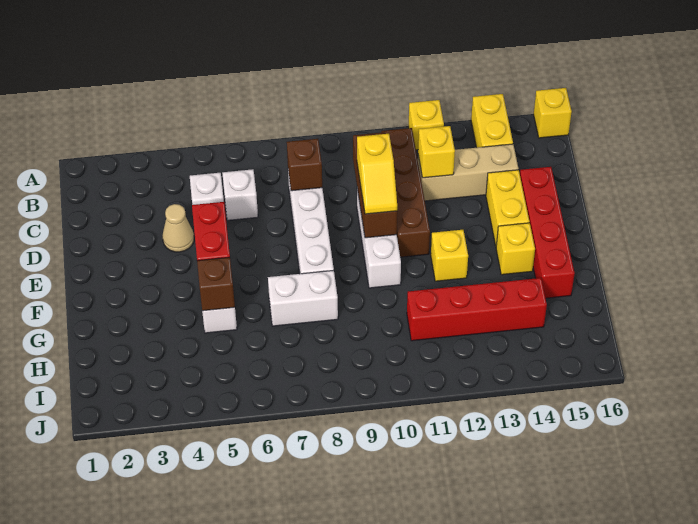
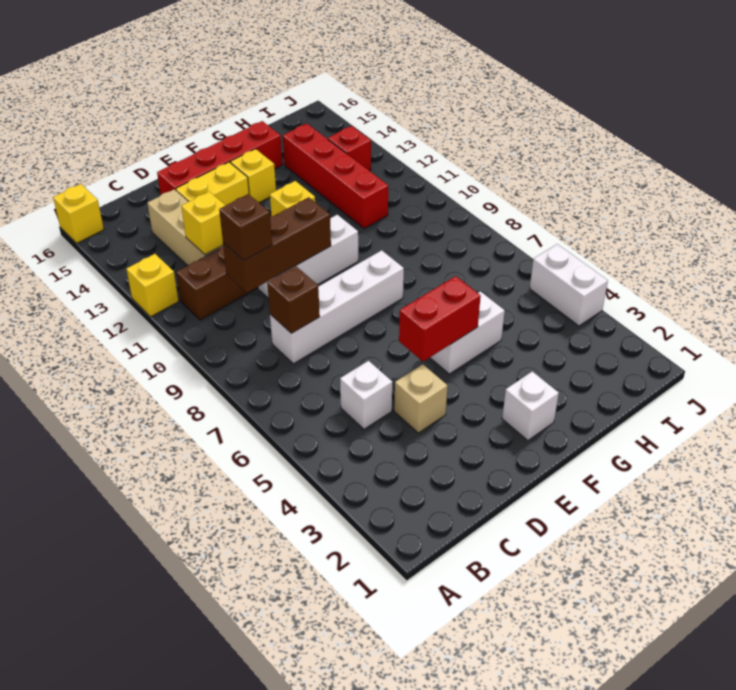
yellow 1x2 brick [471,94,513,148] -> none
white 1x1 brick [222,169,258,220] -> white 1x1 brick moved to [502,371,559,440]
tan 1x1 cone [162,204,194,252] -> tan 1x1 brick [394,364,448,433]
yellow 1x2 slope [357,134,397,214] -> none
brown 1x1 brick [197,257,235,311] -> brown 1x1 brick moved to [219,194,272,261]
white 1x2 brick [268,270,338,326] -> white 1x2 brick moved to [530,244,608,326]
none -> red 1x1 brick [328,126,371,171]

